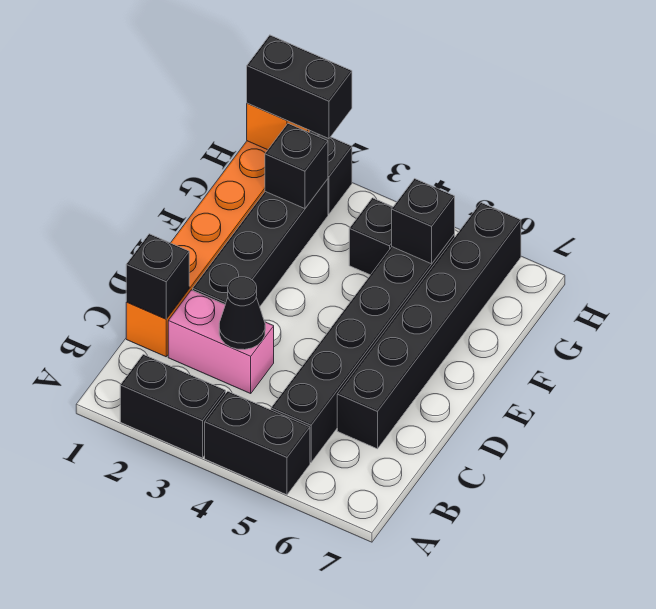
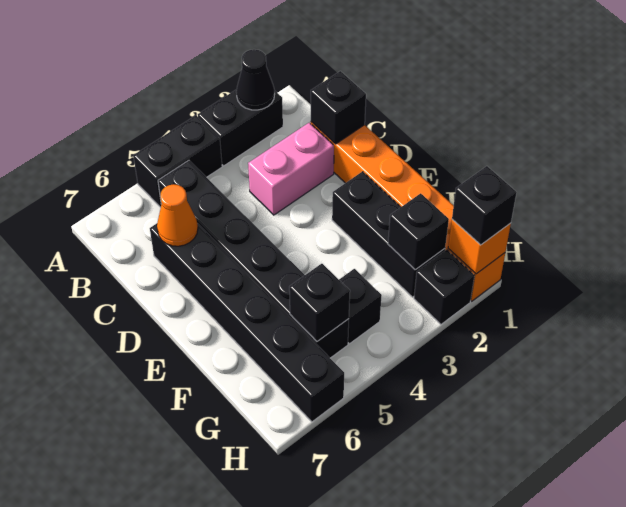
black 1x1 cone [219,277,265,350] -> black 1x1 cone moved to [236,49,275,110]
none -> orange 1x1 cone [157,184,198,246]
black 1x4 brick [193,179,328,306] -> black 1x3 brick [332,172,445,297]
black 1x2 brick [247,35,352,139] -> black 1x1 brick [452,166,517,245]

